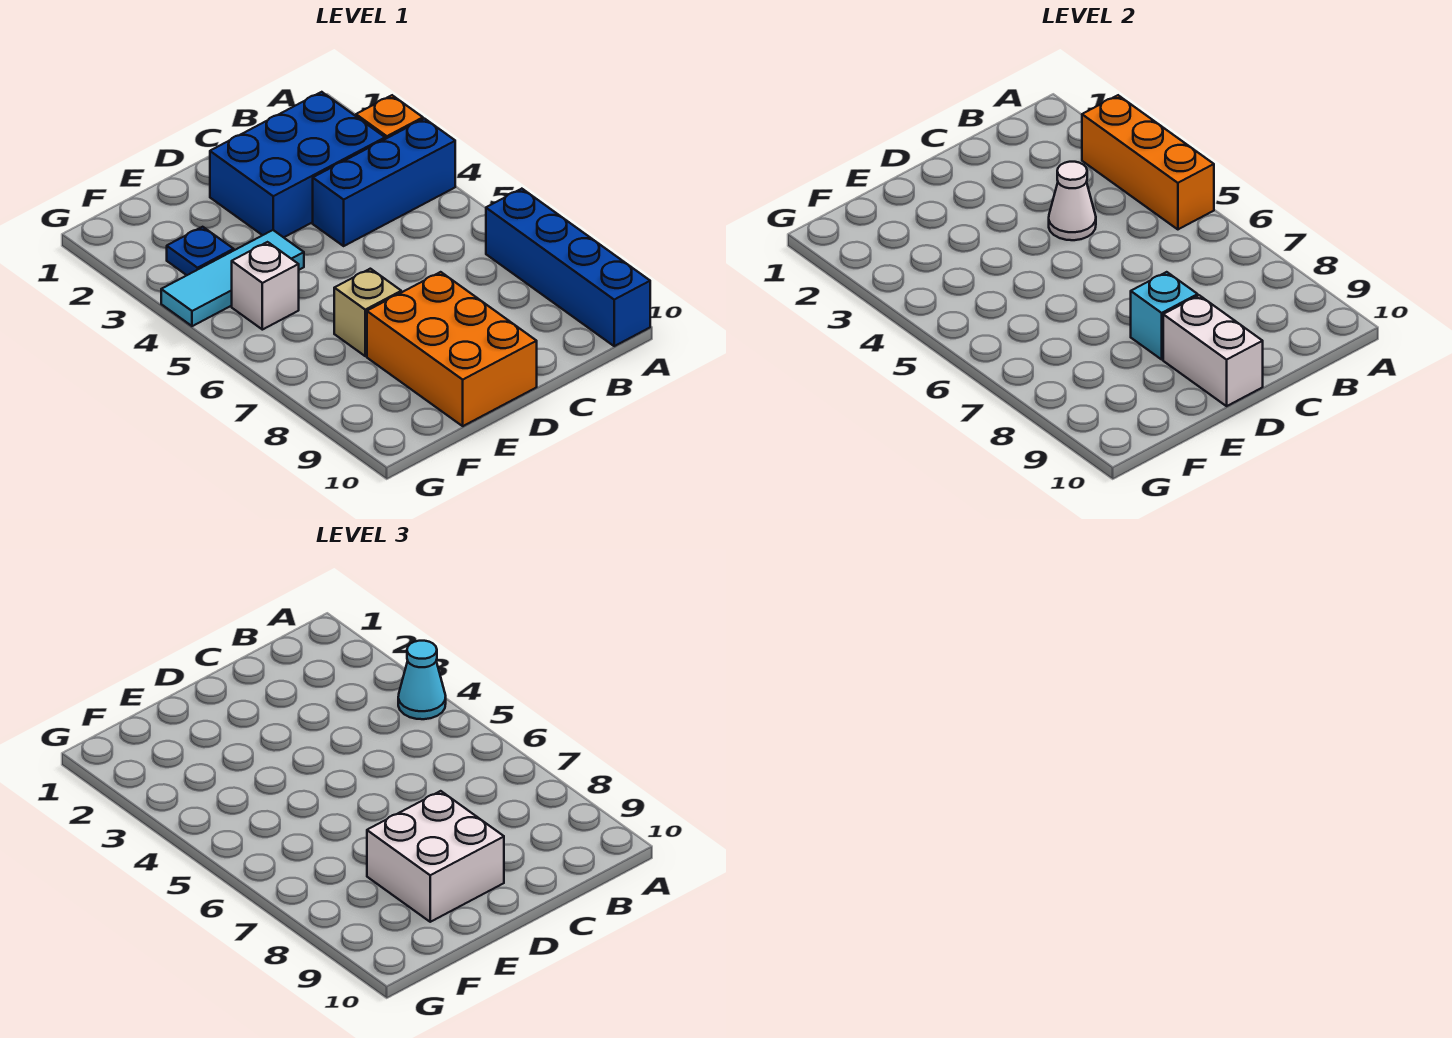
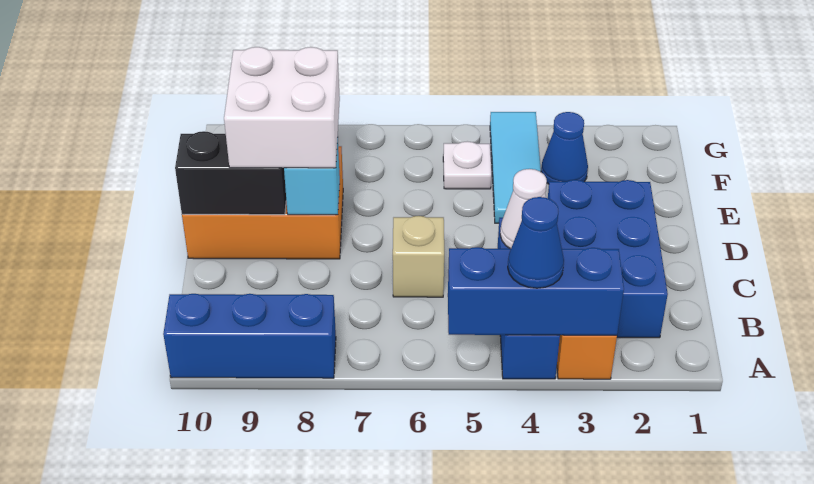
orange 1x3 brick [1082,95,1214,229] -> blue 1x3 brick [448,247,624,335]
cyan 1x1 cone [398,641,446,719] -> blue 1x1 cone [508,197,564,288]
blue 1x4 brick [486,189,650,346] -> blue 1x3 brick [163,294,336,378]
white 1x2 brick [1163,295,1263,406] -> black 1x2 brick [175,131,286,215]
tan 1x1 brick [334,269,401,356] -> tan 1x1 brick moved to [393,216,444,297]
blue 1x1 plate [167,227,234,275] -> blue 1x1 cone [541,112,588,184]
white 1x1 brick [232,242,299,330] -> white 1x1 plate [443,141,491,189]

